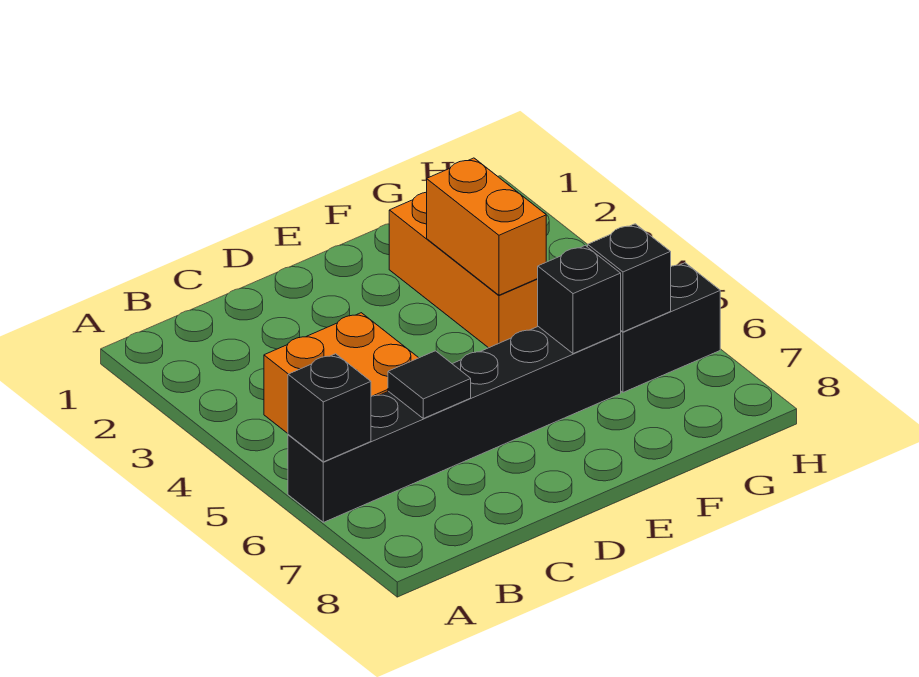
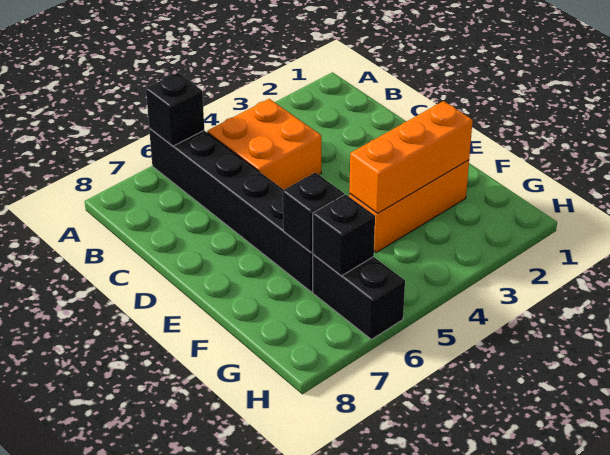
black 1x1 tile [388,351,471,418] -> none
orange 1x2 brick [427,158,546,295] -> orange 1x3 brick [349,101,473,213]

